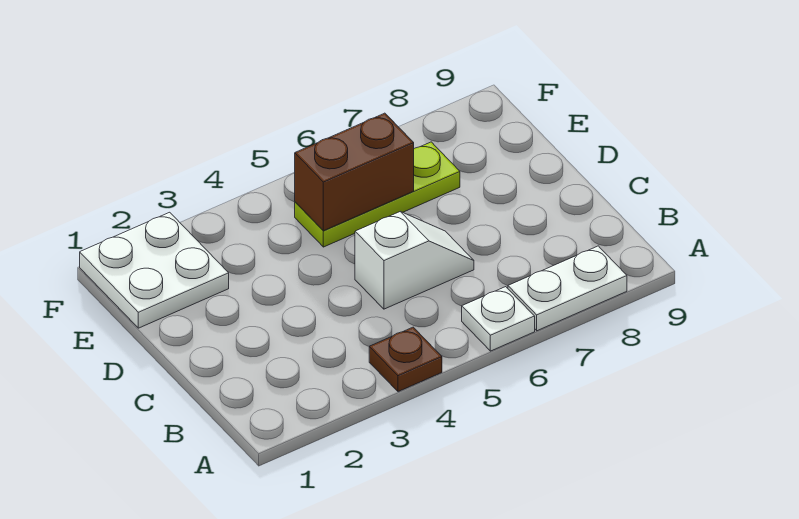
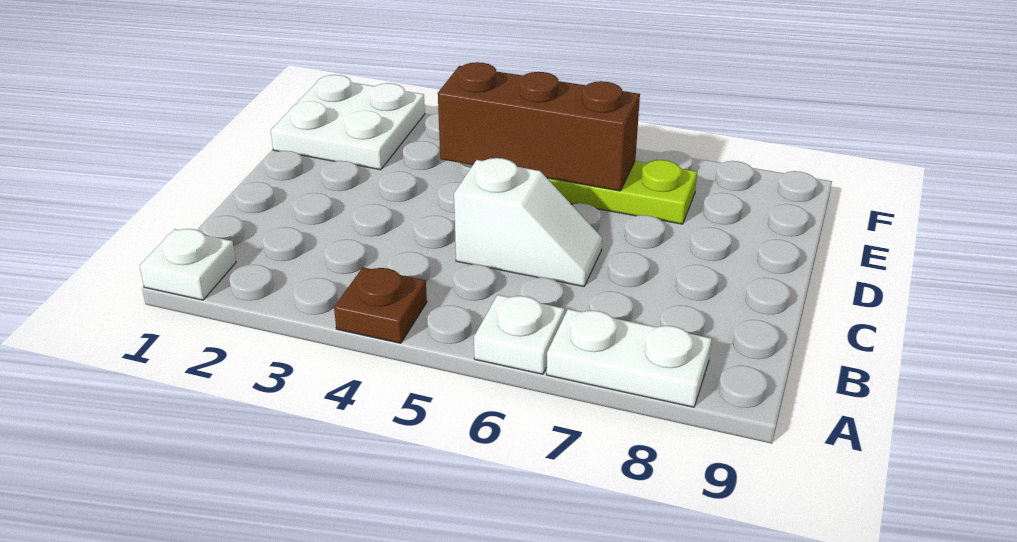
none -> white 1x1 plate [140,229,236,300]
brown 1x2 brick [295,113,414,231] -> brown 1x3 brick [438,62,640,191]

